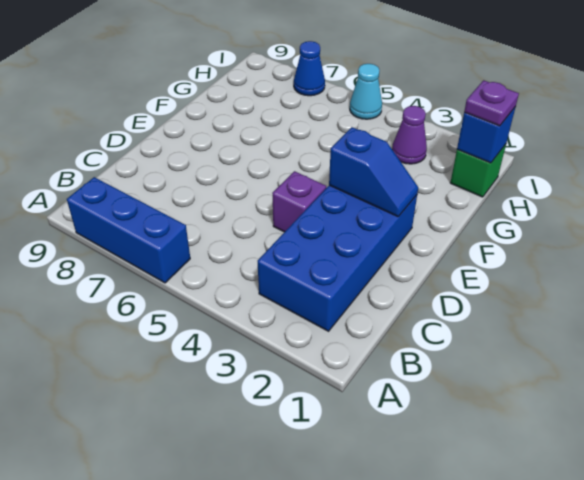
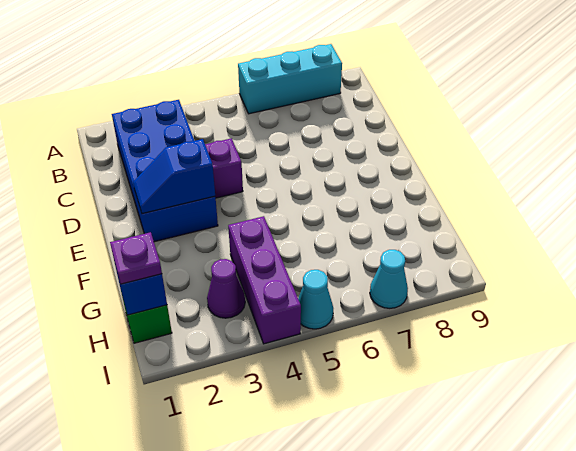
blue 1x3 brick [67,177,190,283] -> cyan 1x3 brick [238,44,342,114]
none -> purple 1x3 brick [228,216,301,344]
blue 1x1 cone [294,41,325,96] -> cyan 1x1 cone [370,250,408,308]

